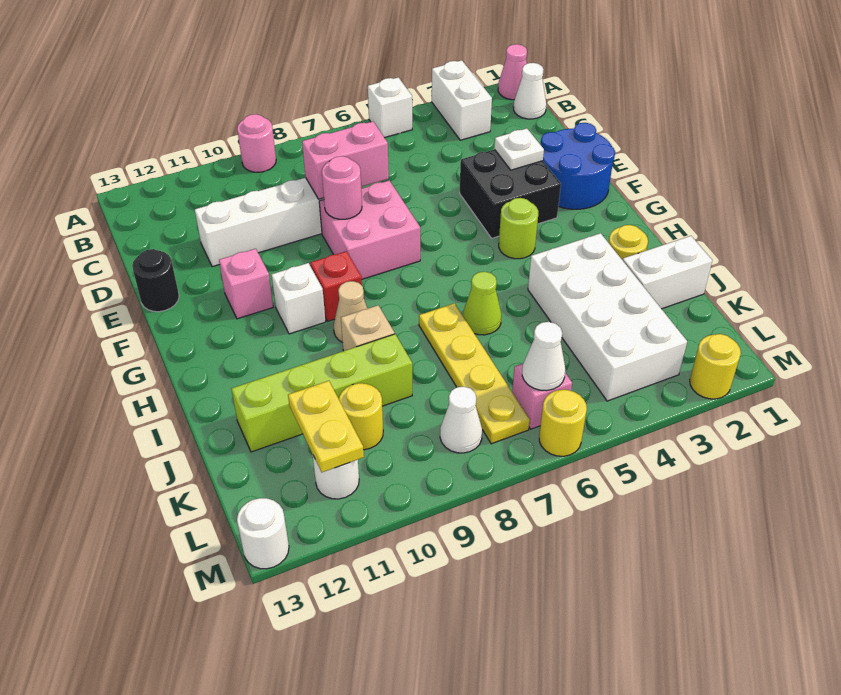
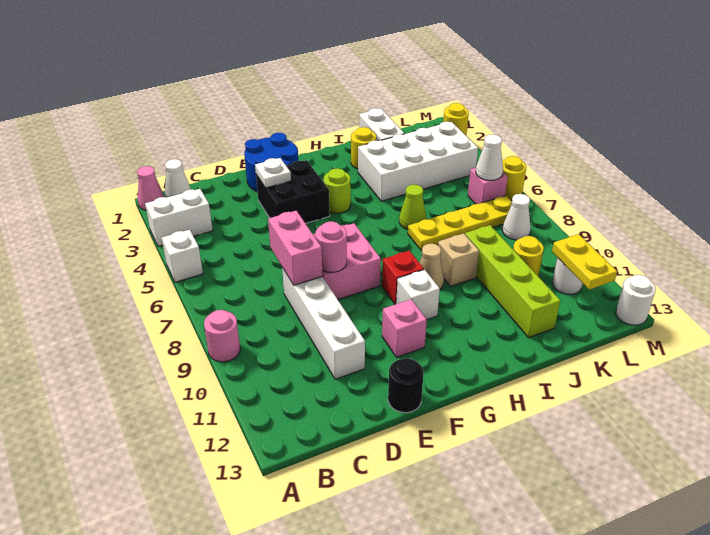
yellow 1x2 plate [288,381,364,472] -> yellow 1x2 plate turned to [552,234,617,290]

